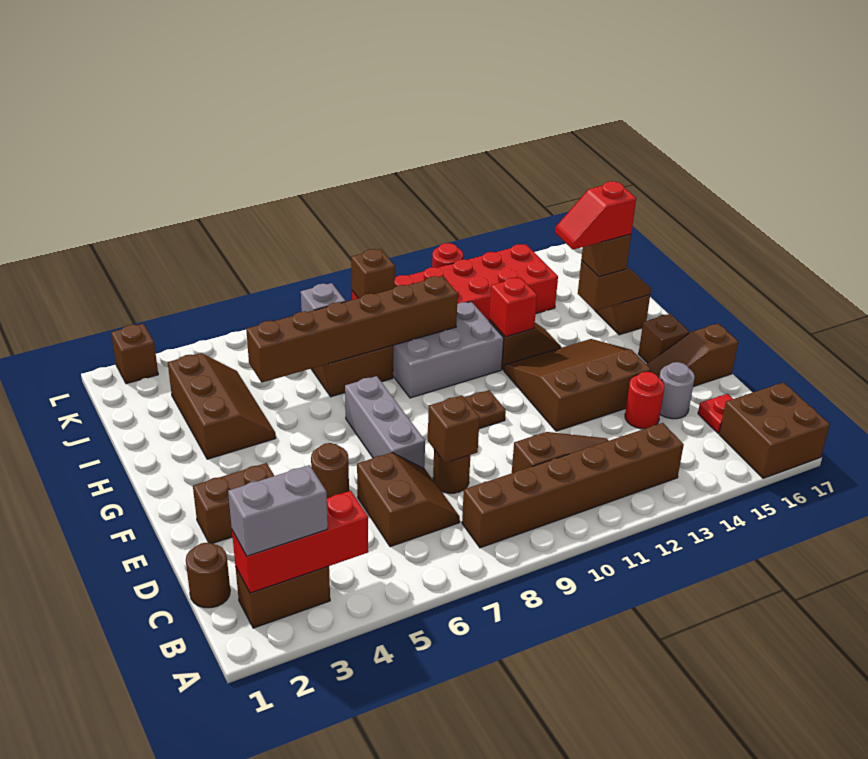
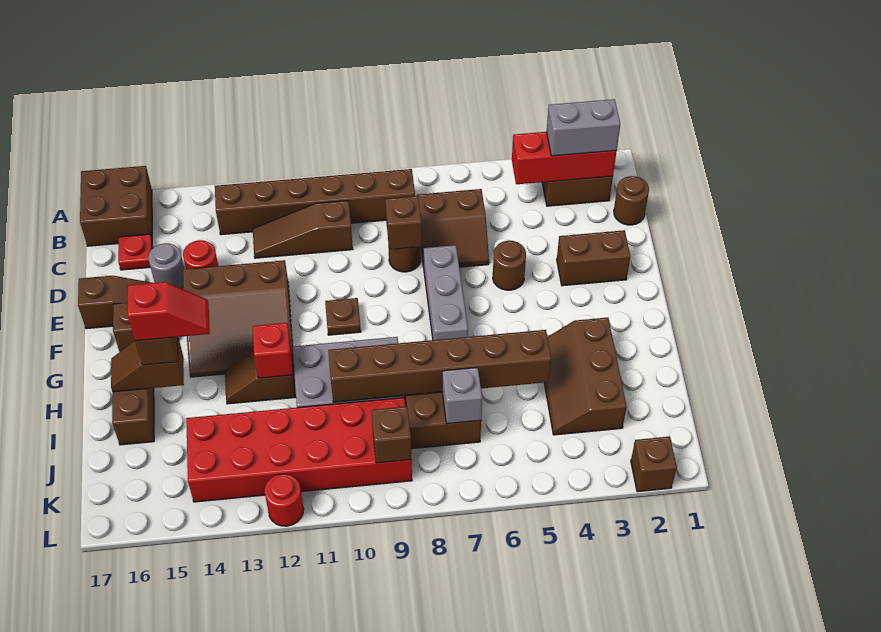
brown 2x2 slope [357,453,460,547] -> brown 2x2 slope turned to [417,189,489,267]

